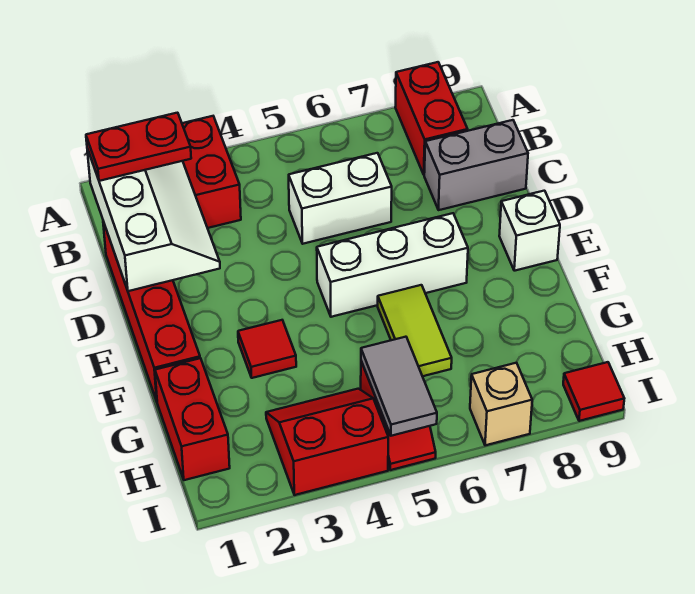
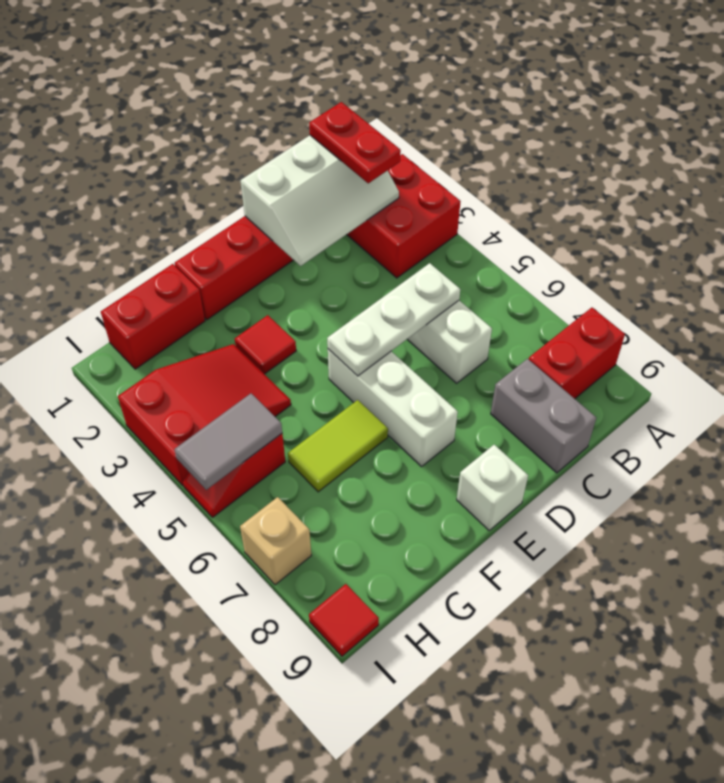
none -> white 1x3 plate [327,263,460,376]
red 2x2 slope [266,389,388,495] -> red 2x3 slope [118,344,291,485]

